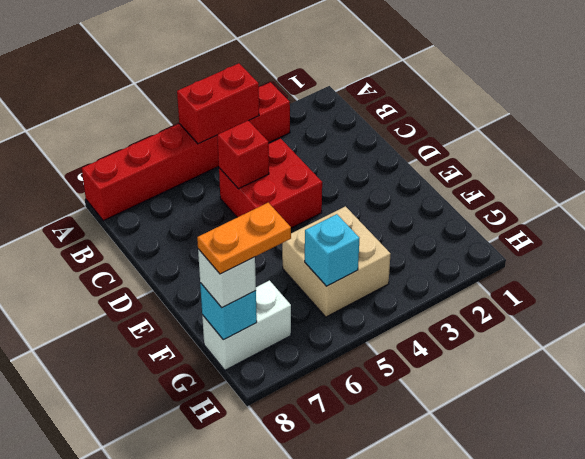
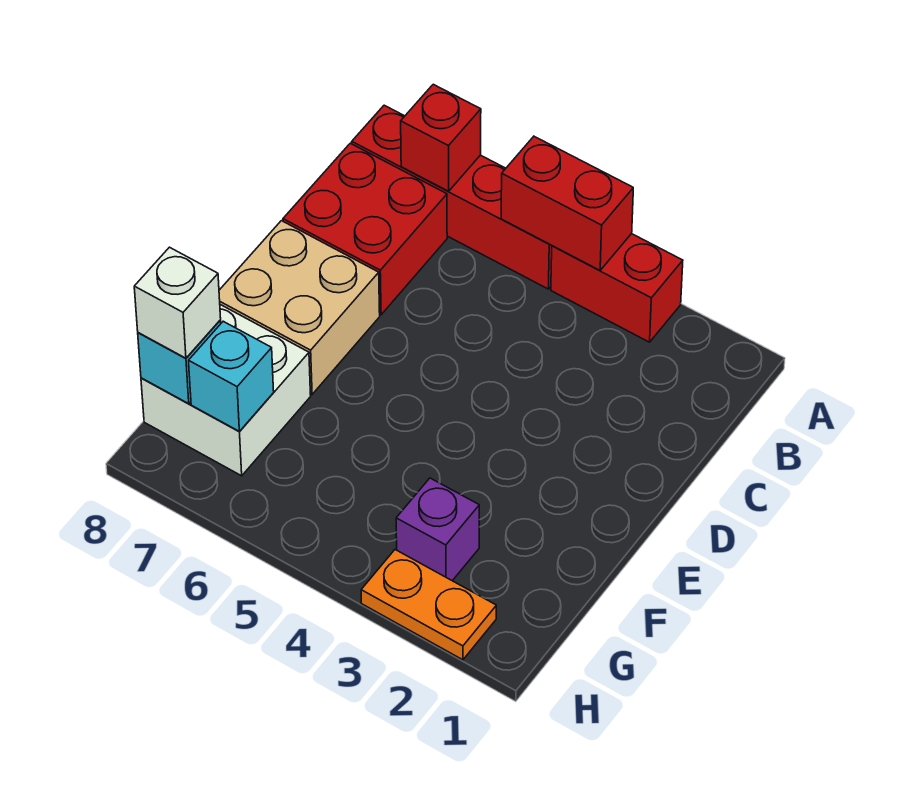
red 2x2 brick [219,139,322,228] -> red 2x2 brick moved to [283,143,447,315]
red 1x1 brick [217,121,269,189] -> red 1x1 brick moved to [401,84,481,191]
tan 2x2 brick [282,206,391,317] -> tan 2x2 brick moved to [219,221,380,394]
none -> purple 1x1 brick [396,478,479,581]
cyan 1x1 brick [305,214,359,286] -> cyan 1x1 brick moved to [189,321,274,431]
white 1x2 brick [202,281,291,370] -> white 2x2 brick [141,305,311,476]
orange 1x2 plate [197,203,291,274] -> orange 1x2 plate moved to [361,550,496,660]

